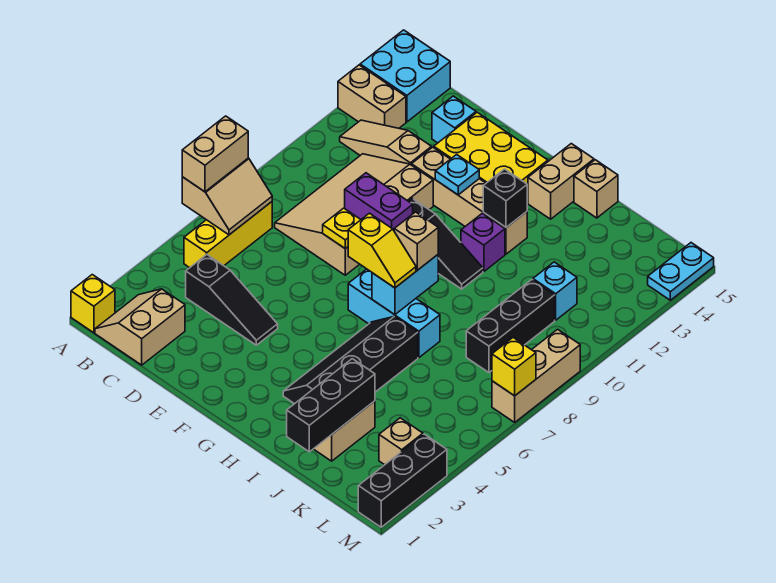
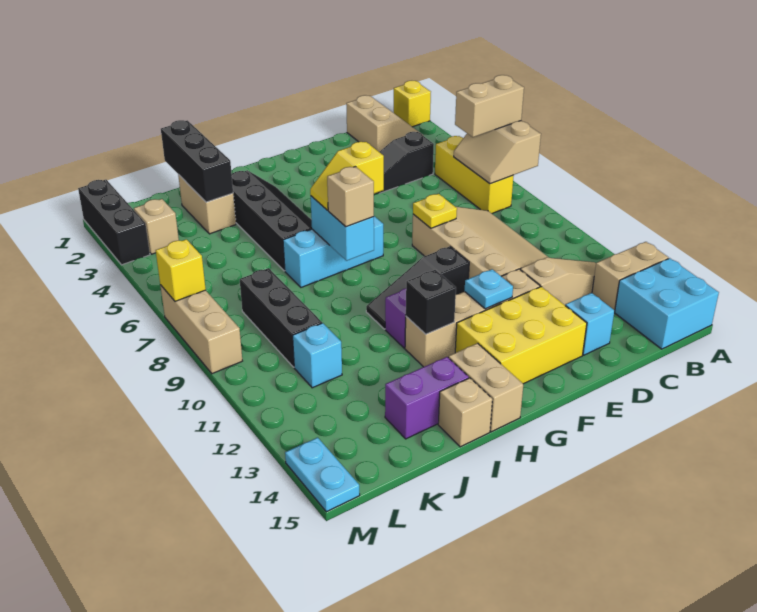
tan 1x2 brick [182,116,248,192] -> tan 1x2 brick turned to [455,75,524,137]
purple 1x2 brick [345,173,413,230] -> purple 1x2 brick moved to [385,357,469,439]

